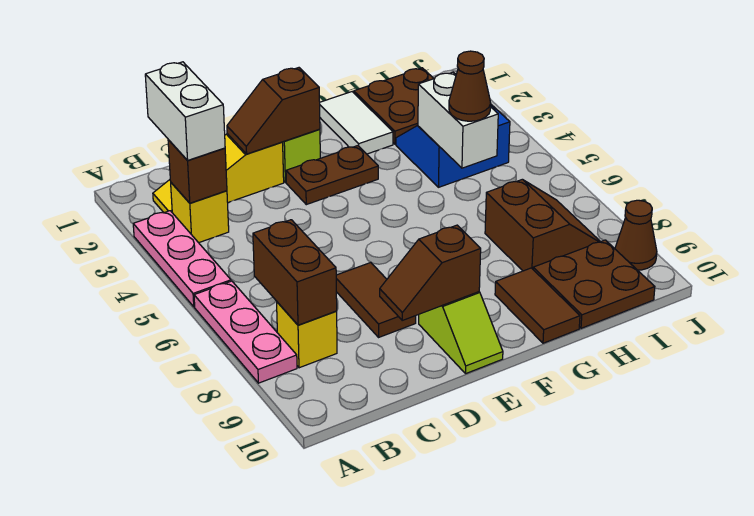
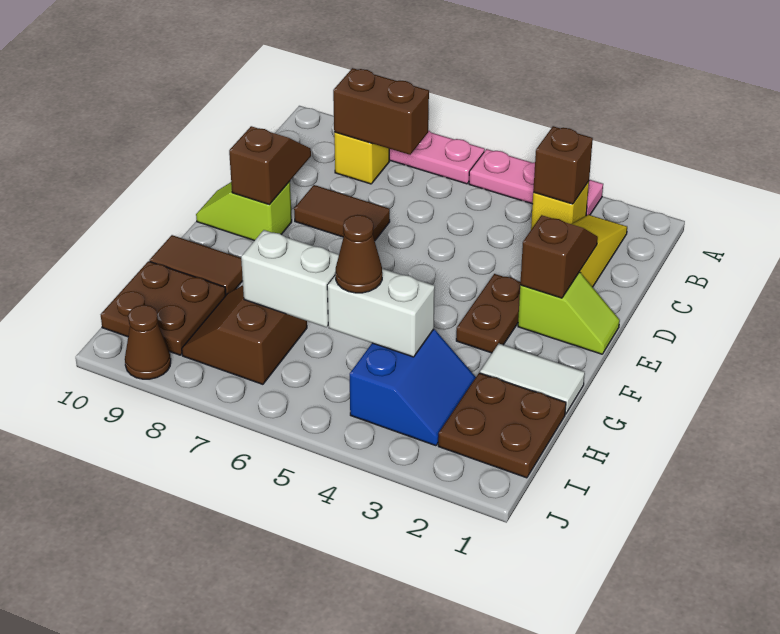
white 1x2 brick [145,62,225,160] -> white 1x2 brick moved to [241,230,339,327]
brown 2x2 slope [485,179,600,271] -> brown 2x2 slope turned to [182,285,307,384]

